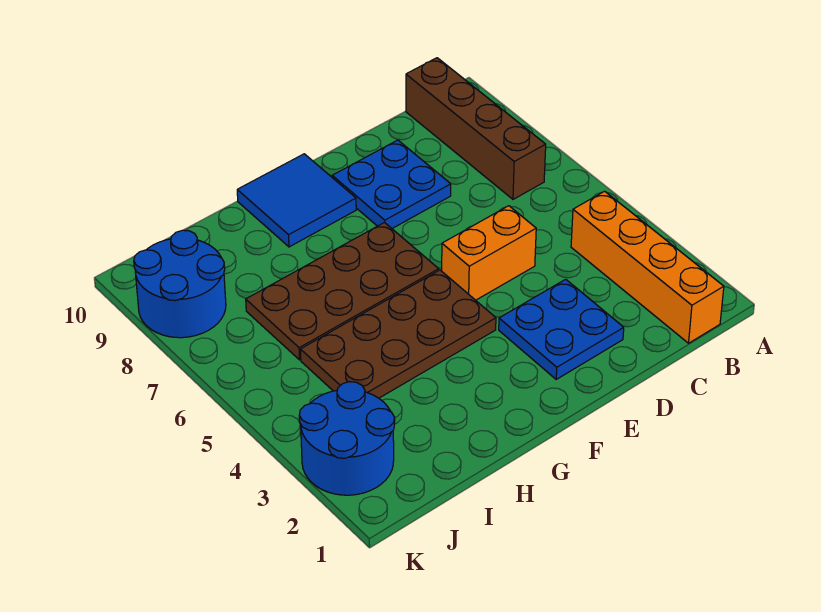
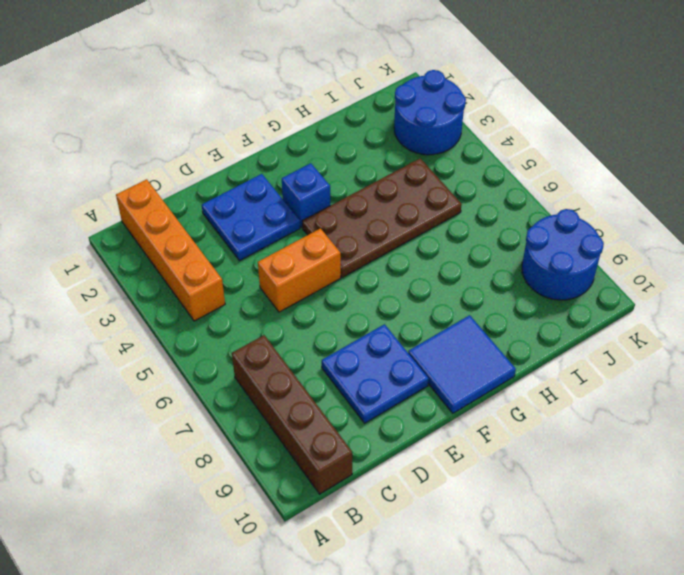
none -> blue 1x1 brick [282,163,330,227]
brown 2x4 plate [246,222,439,360] -> none

